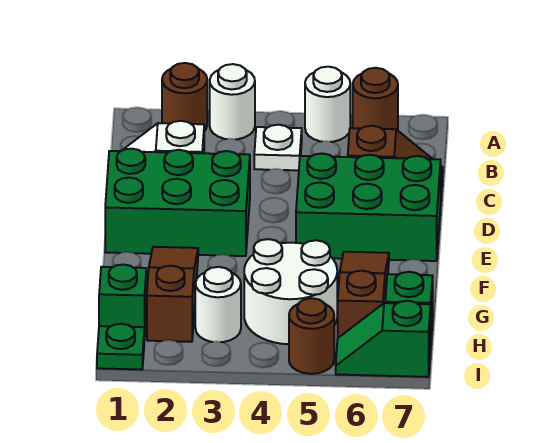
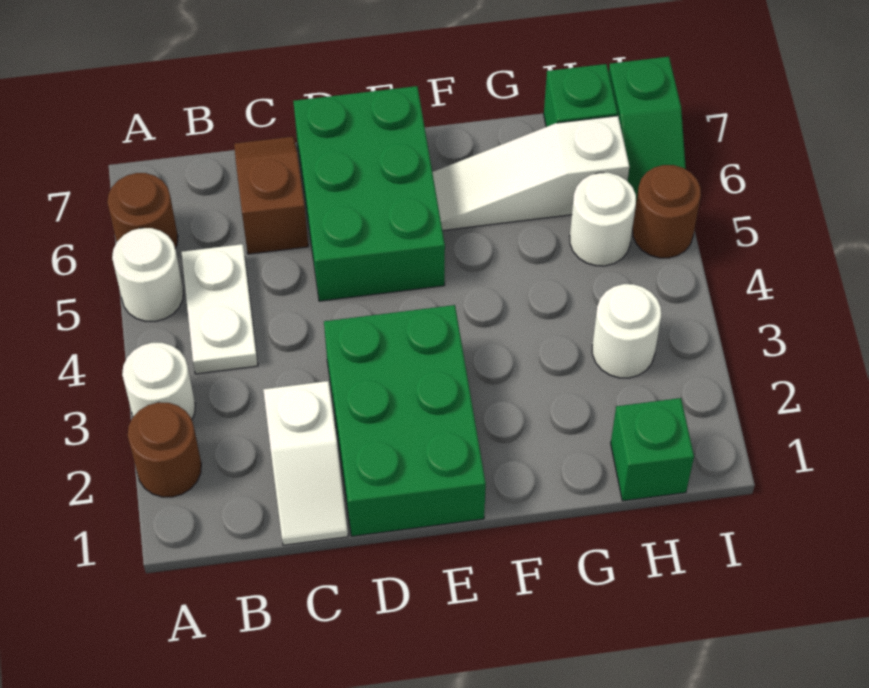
white 1x1 plate [254,125,302,170] -> white 1x2 plate [182,244,258,374]
brown 1x3 slope [147,247,198,342] -> none
brown 1x3 slope [338,252,389,338] -> white 1x3 slope [432,116,629,231]
white 2x2 round brick [244,239,337,344] -> white 1x1 round brick [570,173,636,266]
green 1x1 plate [97,324,144,370] -> none

